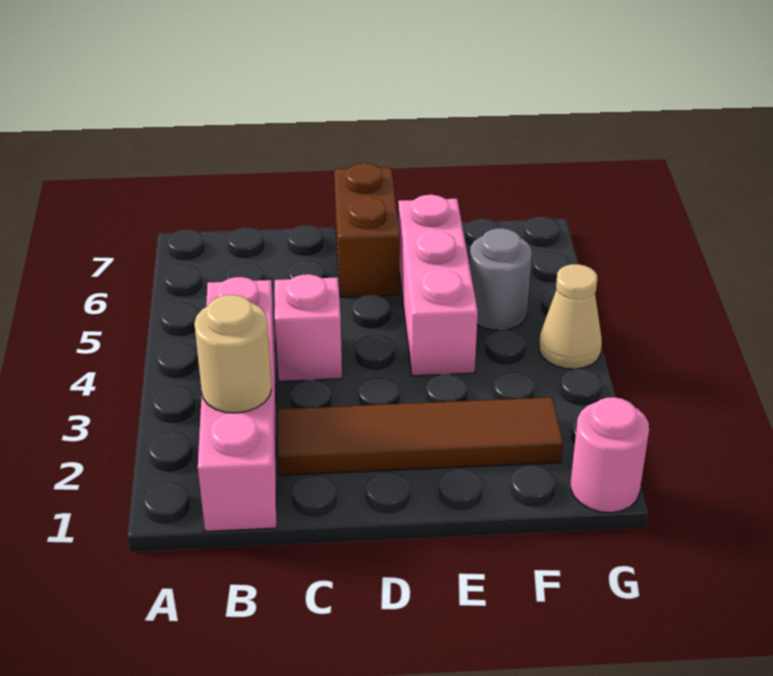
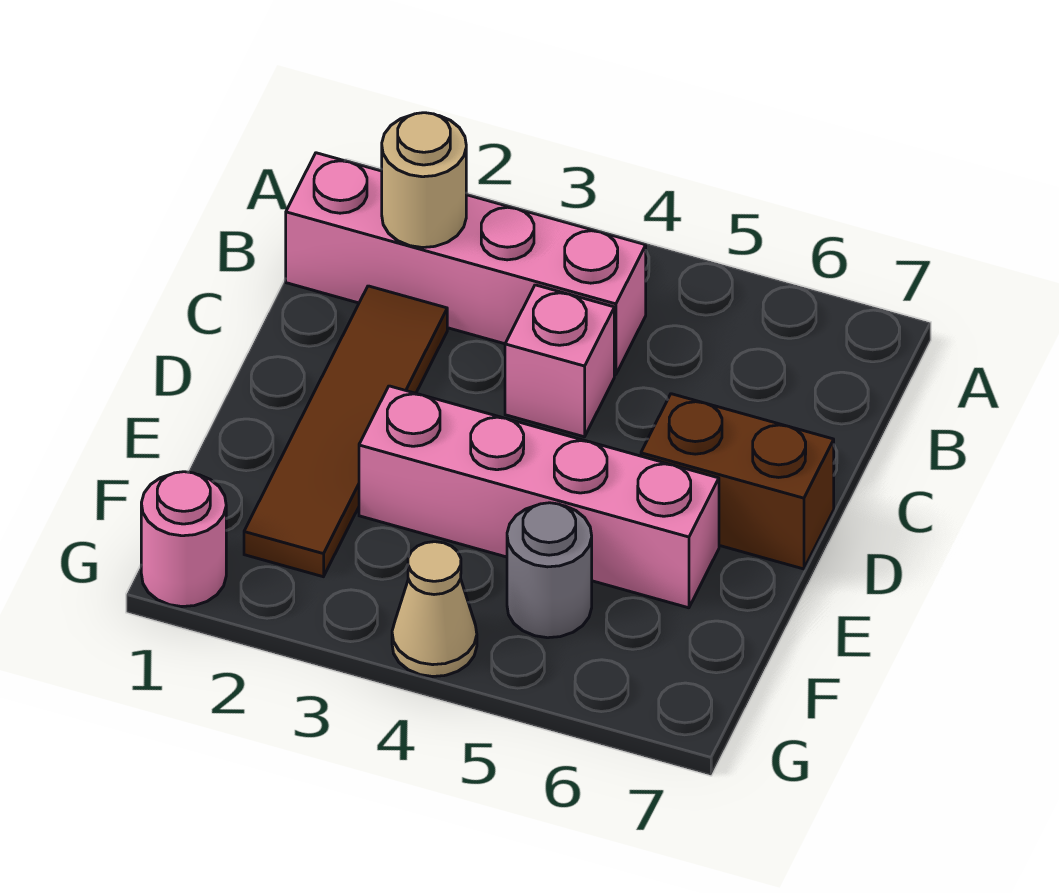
pink 1x3 brick [398,195,478,376] -> pink 1x4 brick [359,386,719,608]

